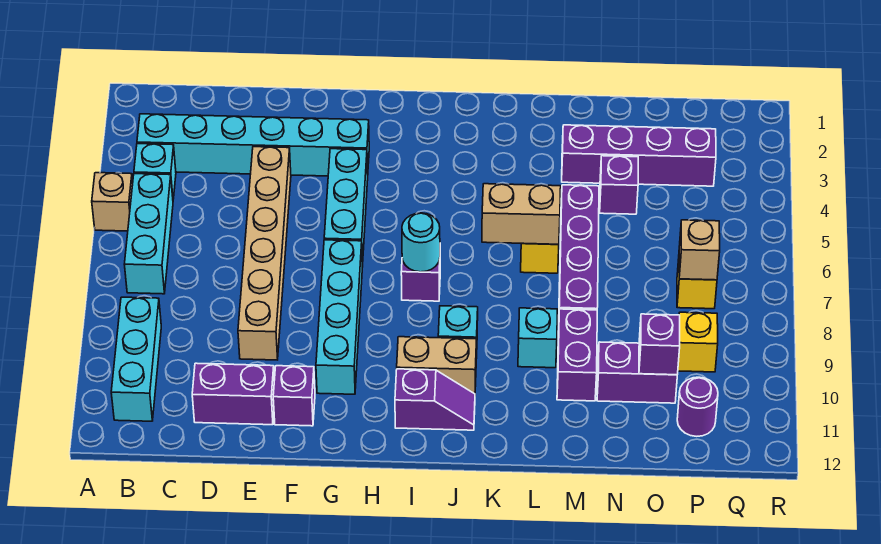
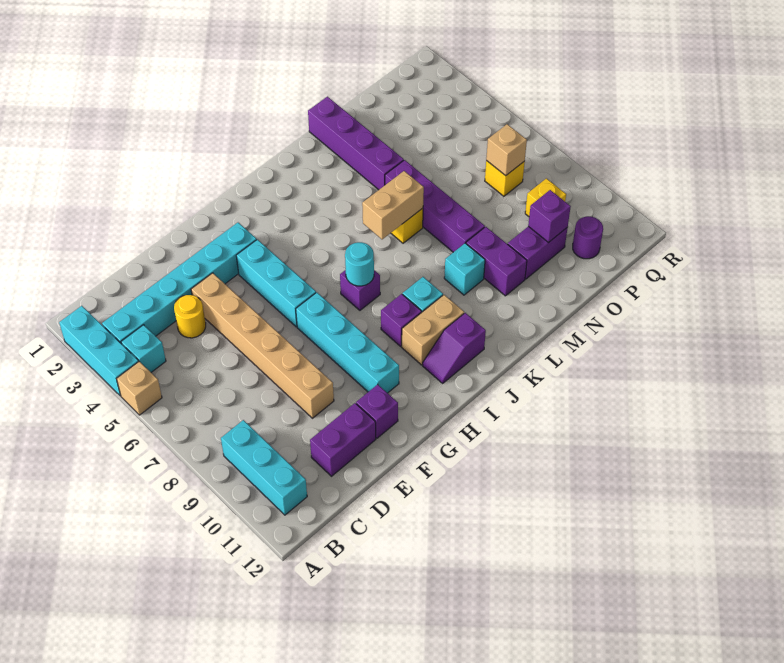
cyan 1x3 brick [124,174,173,294] -> cyan 1x3 brick moved to [59,306,139,396]
none -> yellow 1x1 round brick [174,295,206,338]
purple 1x2 slope [395,369,475,430] -> purple 1x2 slope turned to [423,313,486,383]
purple 1x4 brick [562,125,716,186] -> purple 1x4 brick turned to [308,97,404,190]
purple 1x1 brick [600,156,638,214] -> purple 1x1 brick moved to [381,294,422,346]

